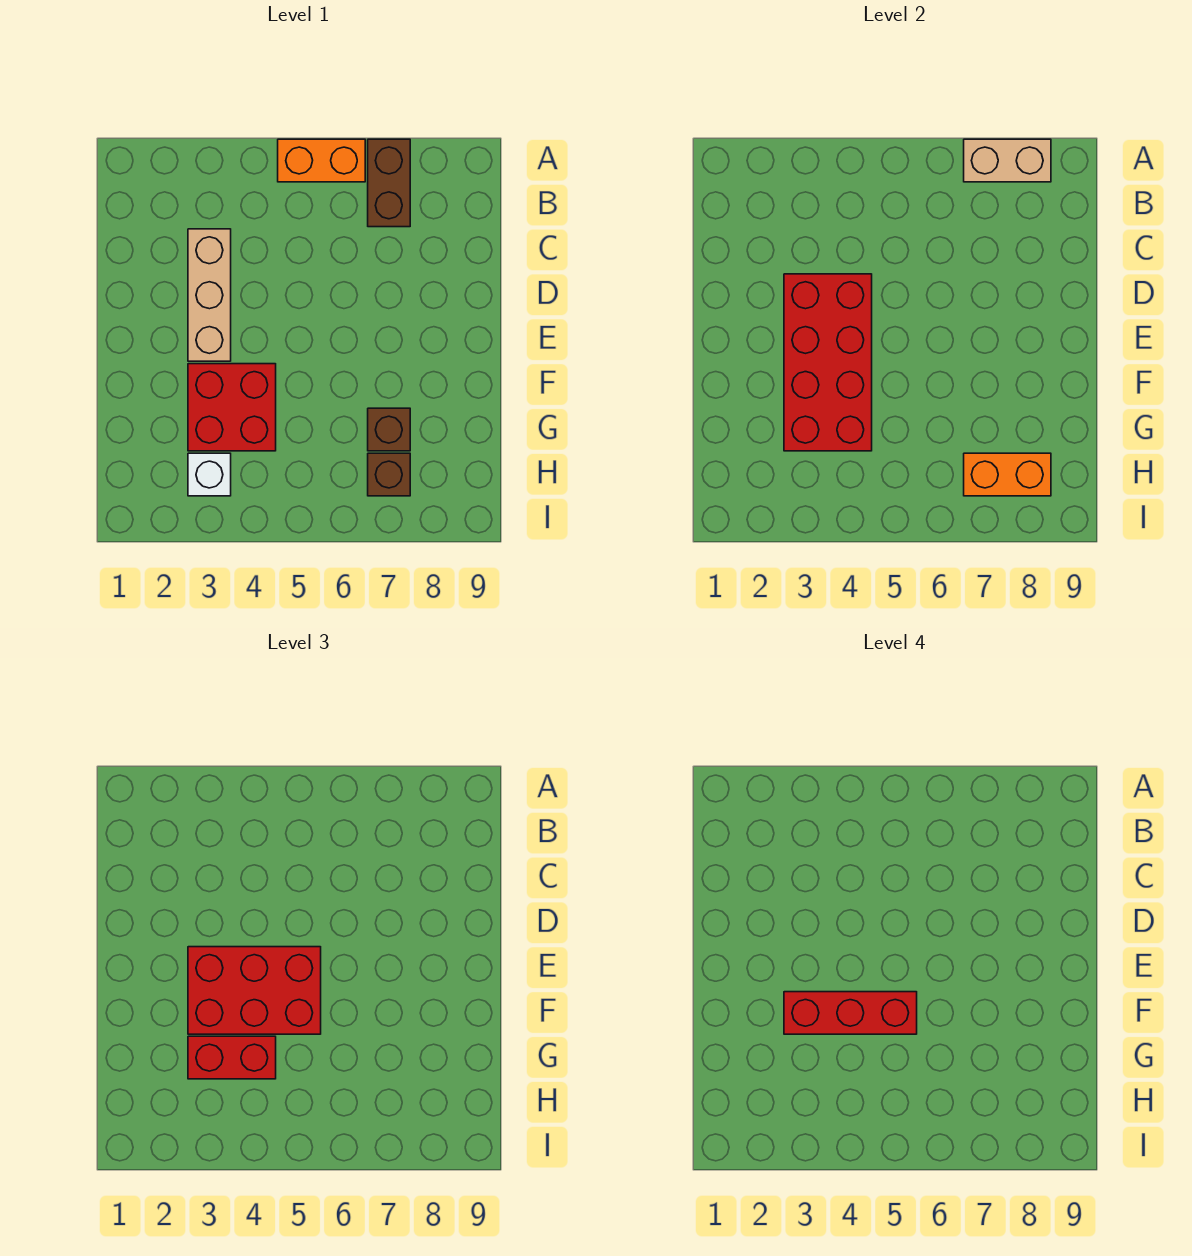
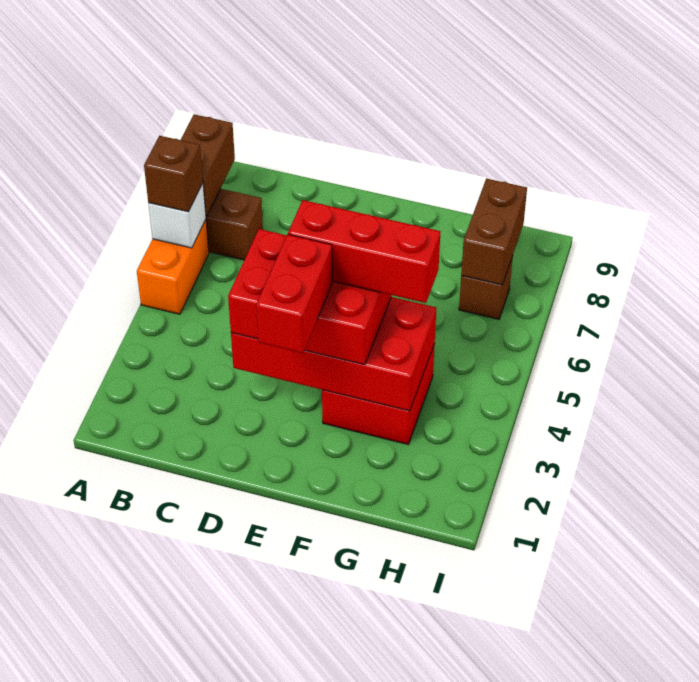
tan 1x2 brick [964,139,1051,182] -> brown 1x2 brick [181,114,235,217]
tan 1x3 brick [188,229,231,361] -> none
red 2x3 brick [188,947,321,1034] -> red 2x3 brick turned to [228,229,391,365]
red 1x3 brick [784,992,917,1034] -> red 1x3 brick turned to [288,200,440,303]
red 1x2 brick [188,1036,276,1079] -> red 1x2 brick moved to [256,234,332,353]
brown 1x1 brick [368,408,410,451] -> brown 1x1 brick moved to [144,136,203,212]
white 1x1 brick [188,453,231,496] -> white 1x1 brick moved to [148,183,206,248]
orange 1x2 brick [964,453,1051,496] -> brown 1x2 brick [461,178,527,285]

